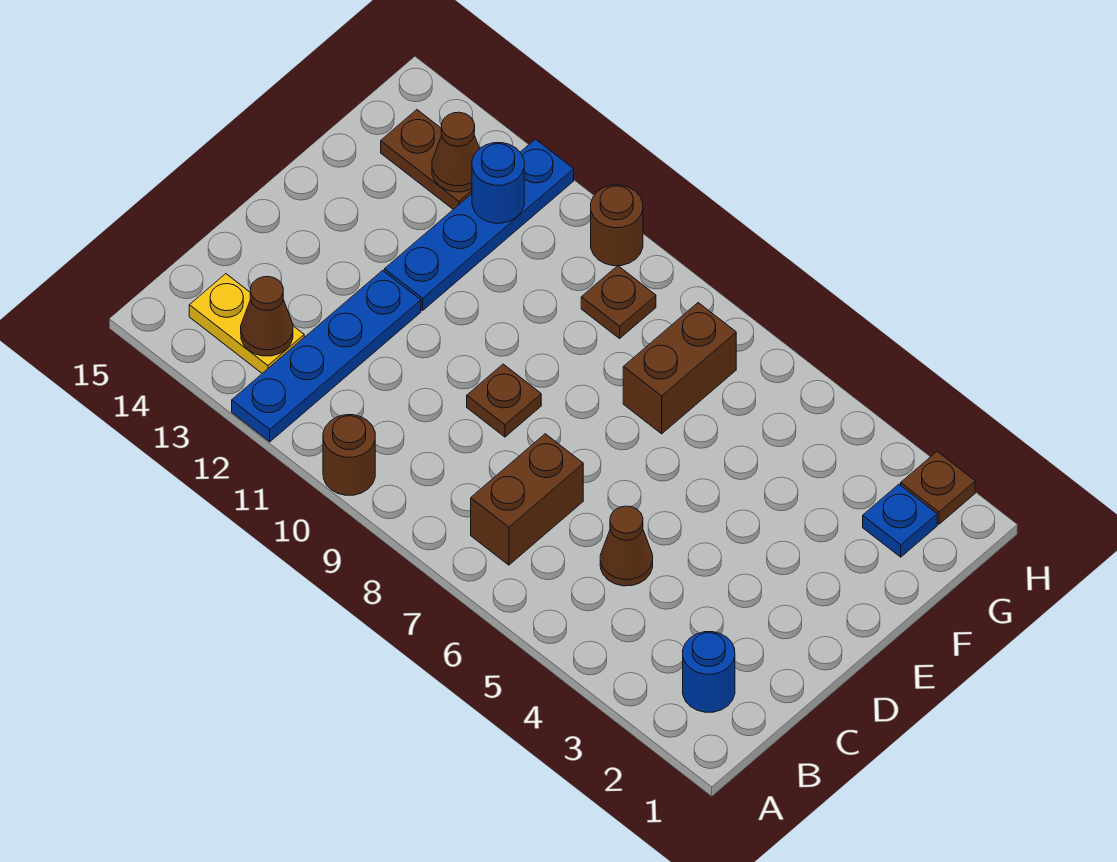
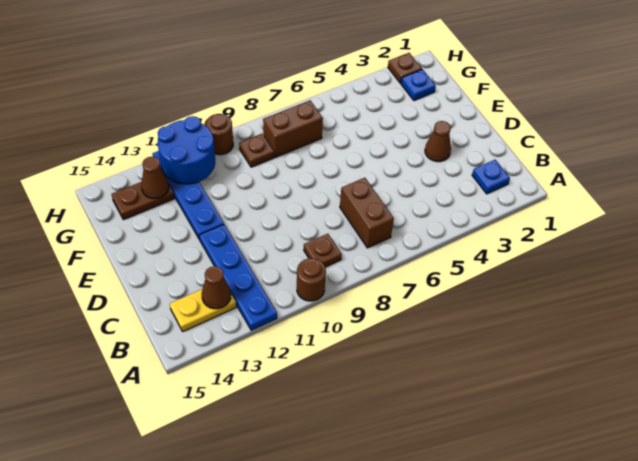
blue 1x1 round brick [683,632,735,712] -> blue 1x1 plate [472,160,510,194]
brown 1x1 cone [600,506,653,586] -> brown 1x1 cone moved to [425,121,451,162]
brown 1x1 plate [467,364,541,437] -> brown 1x1 plate moved to [304,234,342,267]
brown 1x2 brick [623,303,736,434] -> brown 1x2 brick turned to [263,100,323,157]
blue 1x1 round brick [472,143,524,223] -> blue 2x2 round brick [158,116,215,184]

